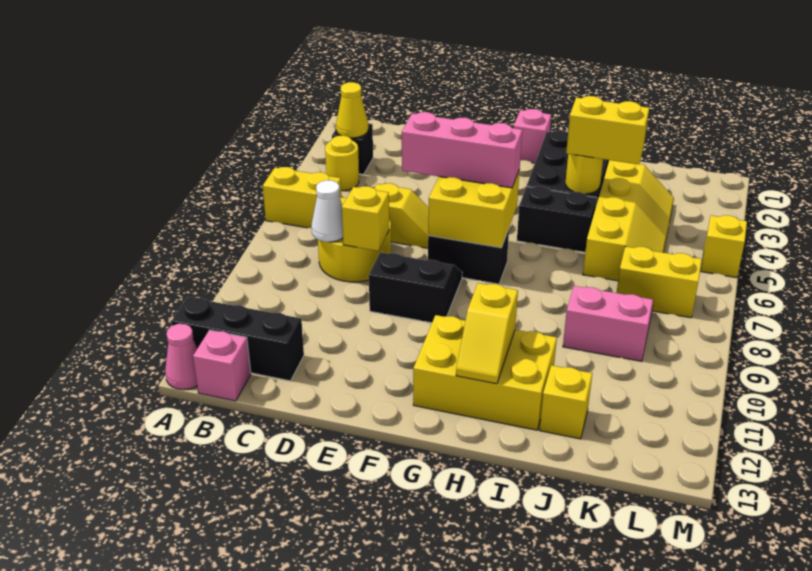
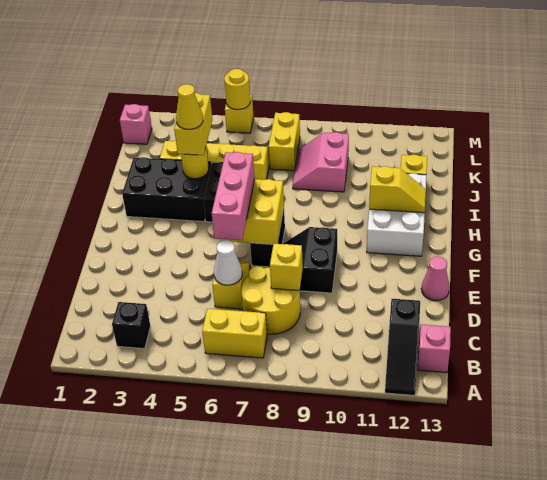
yellow 1x2 brick [263,167,341,228] -> yellow 1x2 brick turned to [202,309,267,358]
black 1x3 brick [171,297,304,381] -> black 1x3 slope [385,299,420,396]
pink 1x1 cone [165,324,197,390] -> pink 1x1 cone moved to [421,256,450,301]
yellow 1x1 cone [336,82,368,138] -> yellow 1x1 cone moved to [176,84,203,129]
yellow 1x1 round brick [325,136,359,191] -> yellow 1x1 round brick moved to [224,69,250,110]
white 1x1 cone [311,180,343,242] -> white 1x1 cone moved to [214,240,242,285]
pink 1x1 brick [514,109,551,163] -> pink 1x1 brick moved to [120,104,152,144]
yellow 2x3 brick [413,315,557,430] -> white 2x3 brick [367,173,426,256]

